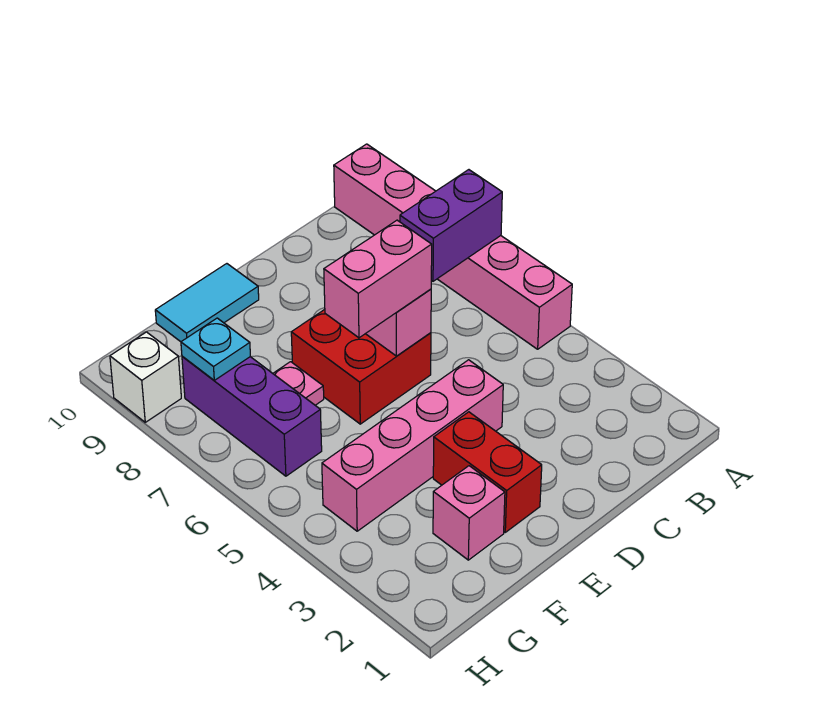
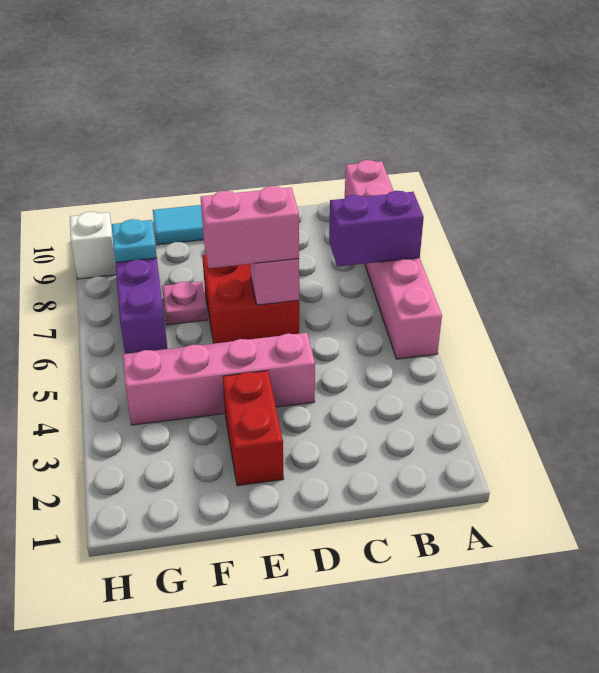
pink 1x1 brick [433,466,505,560] -> none

